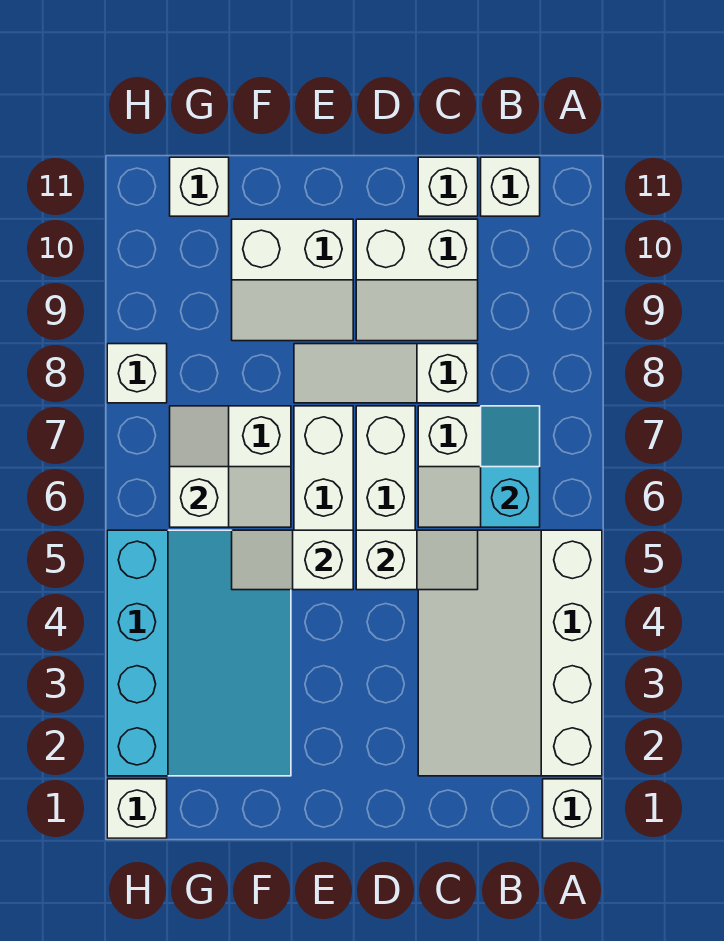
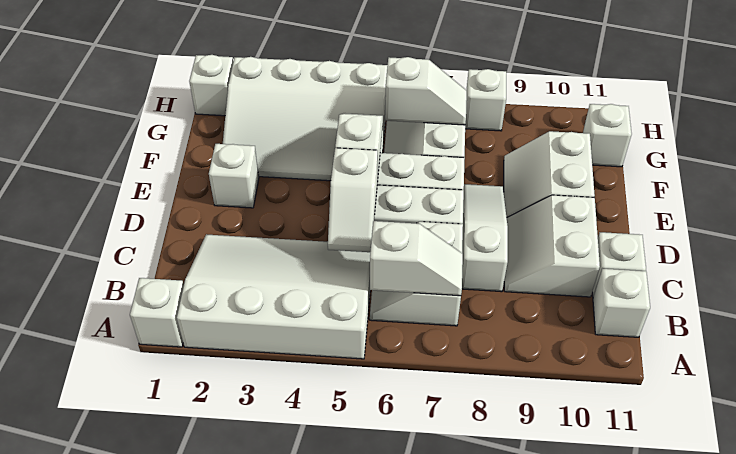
cyan 1x2 slope [481,406,540,527] -> white 1x2 slope [370,221,463,296]
none -> white 1x1 brick [209,144,259,208]
cyan 3x4 slope [107,530,291,776] -> white 3x4 slope [223,57,388,181]

